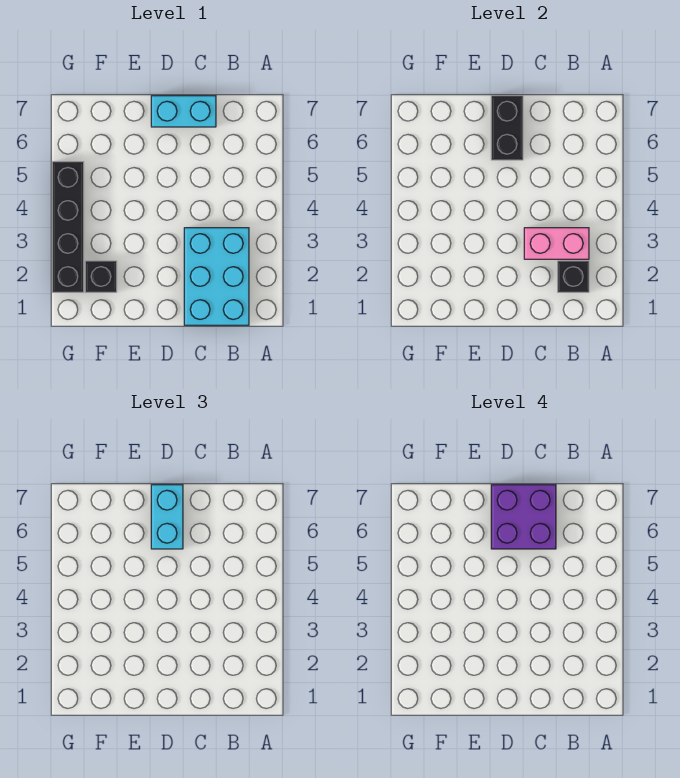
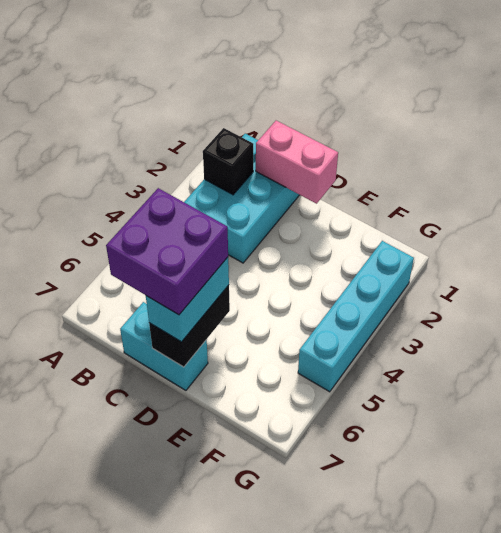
pink 1x2 brick [524,228,589,259] -> pink 1x2 brick moved to [256,121,338,204]
black 1x1 brick [85,261,117,292] -> none
black 1x4 brick [52,162,84,292] -> cyan 1x4 brick [298,241,414,392]

